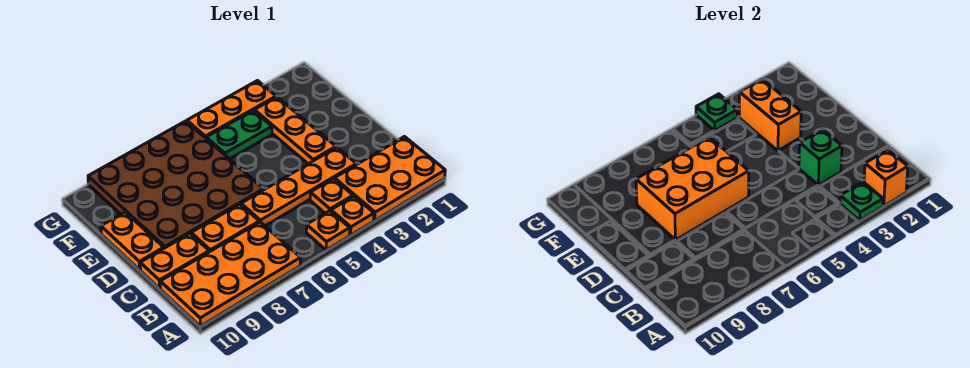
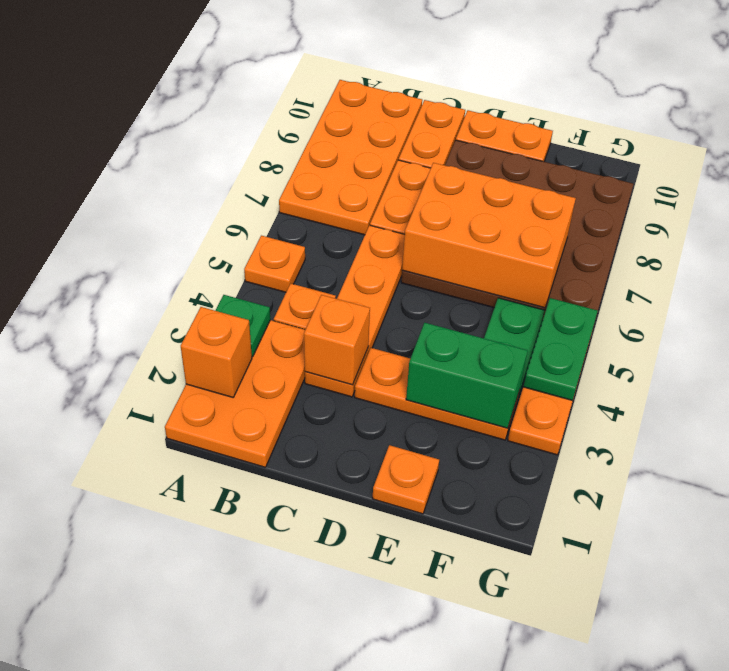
orange 1x1 plate [331,196,374,235] -> orange 1x1 plate moved to [373,445,439,514]
green 1x1 brick [799,129,842,185] -> orange 1x1 brick [304,295,370,385]
orange 2x3 brick [636,137,749,240] -> orange 2x3 brick turned to [402,163,576,308]
orange 1x2 brick [739,79,801,151] -> green 1x2 brick [406,323,528,428]
green 1x1 plate [696,94,737,131] -> green 1x2 plate [523,298,598,401]

